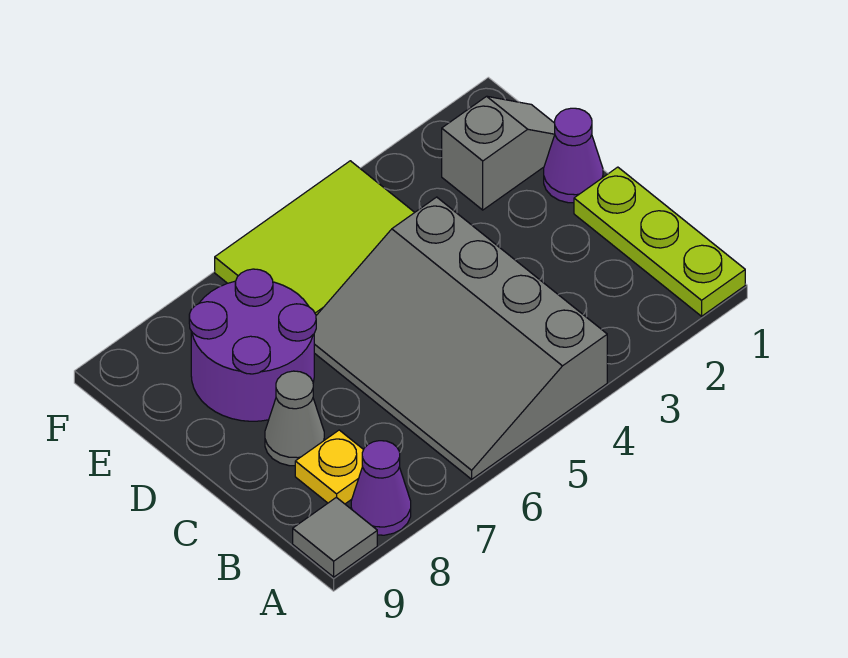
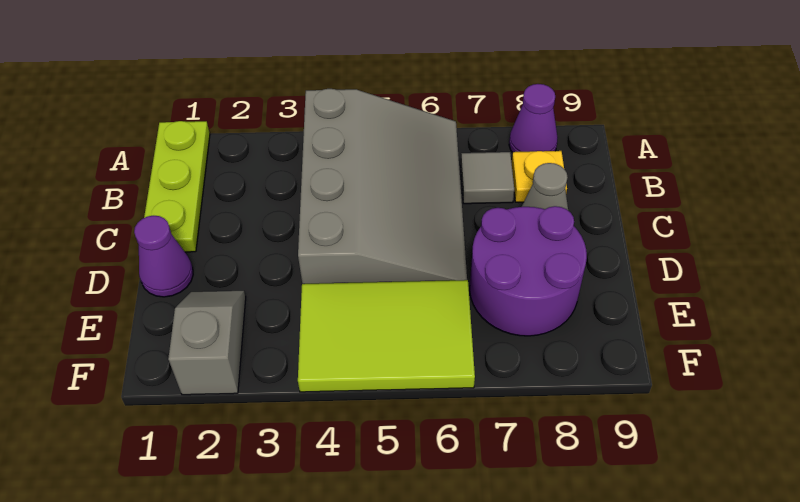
grey 1x1 tile [293,497,377,577] -> grey 1x1 tile moved to [461,152,514,204]
grey 1x2 slope [442,96,555,210] -> grey 1x2 slope turned to [168,291,246,395]

